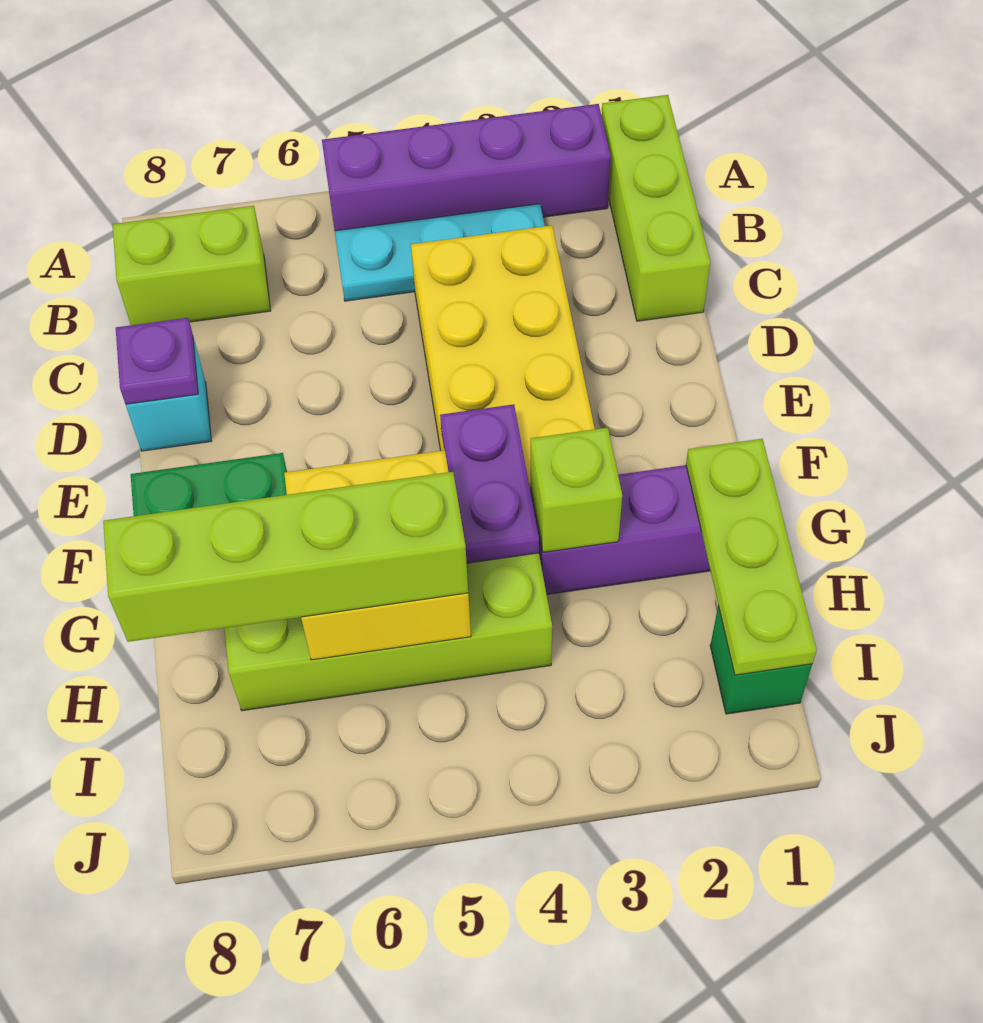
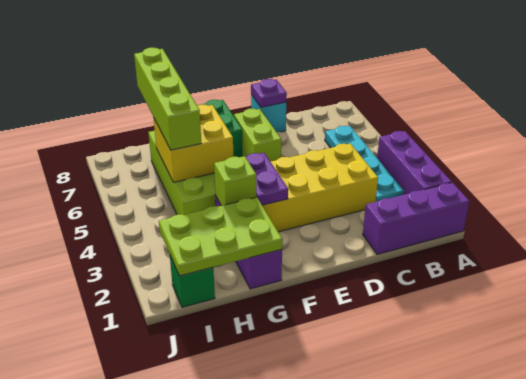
lime 1x3 brick [601,95,710,321] -> purple 1x3 brick [363,183,469,254]
purple 1x4 brick [322,104,611,231] -> purple 1x3 brick [377,131,452,195]
cyan 1x3 plate [335,204,545,301] -> cyan 1x4 plate [325,126,404,202]
lime 1x2 brick [112,206,271,325] -> lime 1x2 brick moved to [234,109,281,162]
purple 1x2 plate [440,404,539,563] -> purple 1x2 plate turned to [246,153,288,205]
lime 1x3 plate [686,439,817,675] -> lime 2x3 plate [159,197,282,276]

